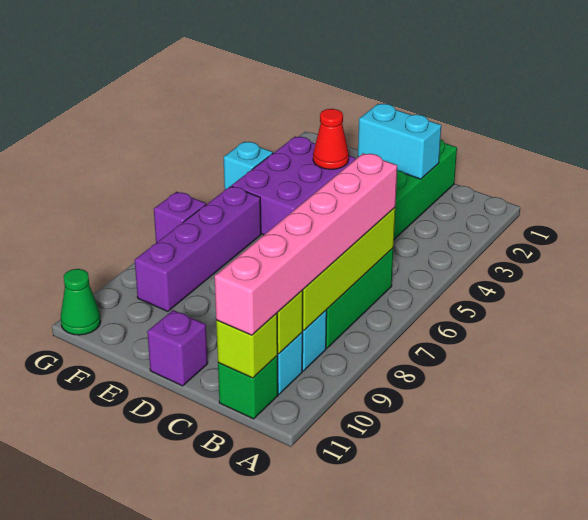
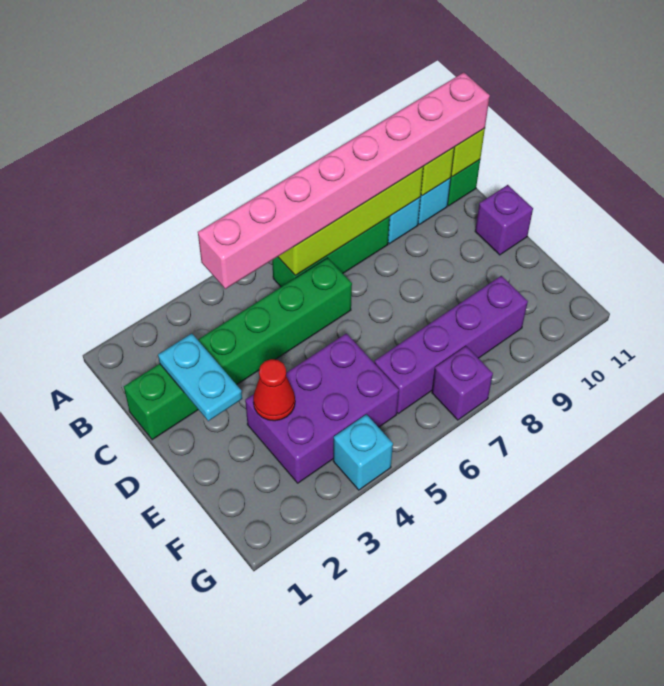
pink 1x6 brick [215,153,397,335] -> pink 1x8 brick [198,72,490,289]
cyan 1x2 brick [358,104,441,179] -> cyan 1x2 plate [158,334,242,421]
green 1x1 cone [61,269,101,335] -> none

